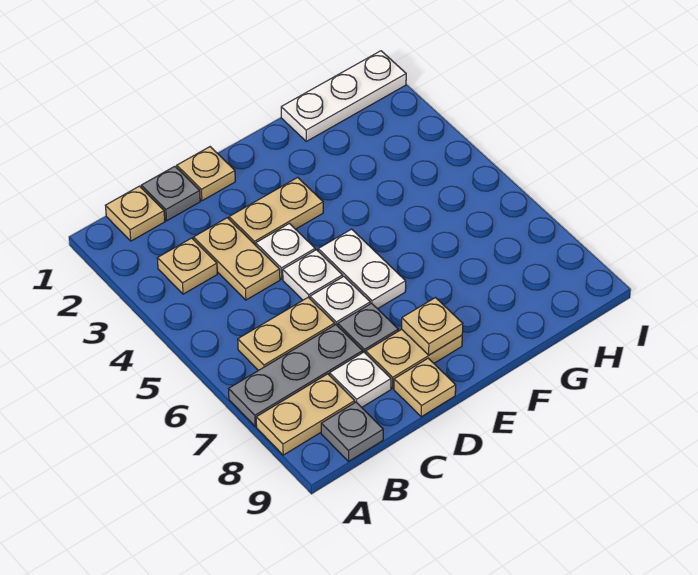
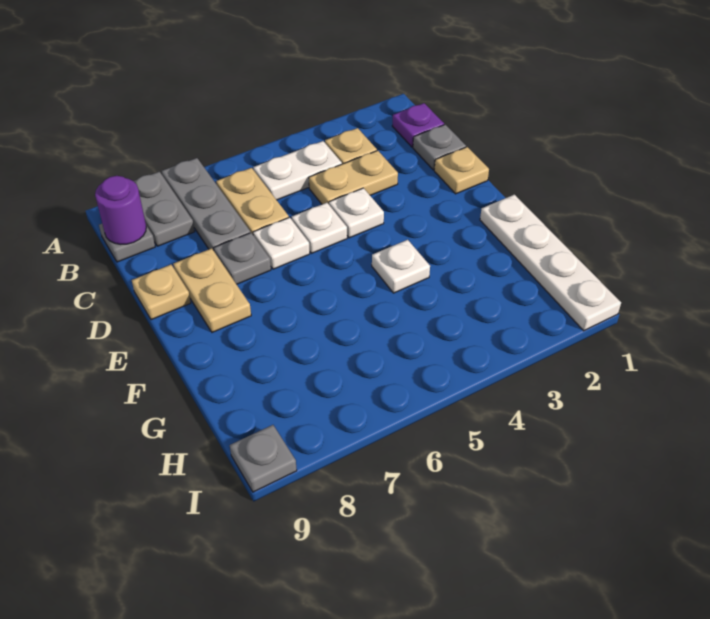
tan 1x2 plate [256,374,355,455] -> grey 1x2 plate [134,172,195,246]
tan 1x1 plate [106,186,165,241] -> purple 1x1 plate [392,103,444,147]
none -> purple 1x1 round brick [95,176,146,244]
white 1x1 plate [330,352,391,407] -> white 1x1 plate moved to [372,240,430,293]
tan 1x2 plate [229,177,323,245] -> none
white 1x2 plate [318,229,406,309] -> white 1x2 plate moved to [253,141,342,200]
tan 1x1 plate [402,298,463,355] -> none
white 1x3 plate [281,51,406,141] -> white 1x4 plate [480,195,621,331]
none -> grey 1x1 plate [230,425,297,492]

